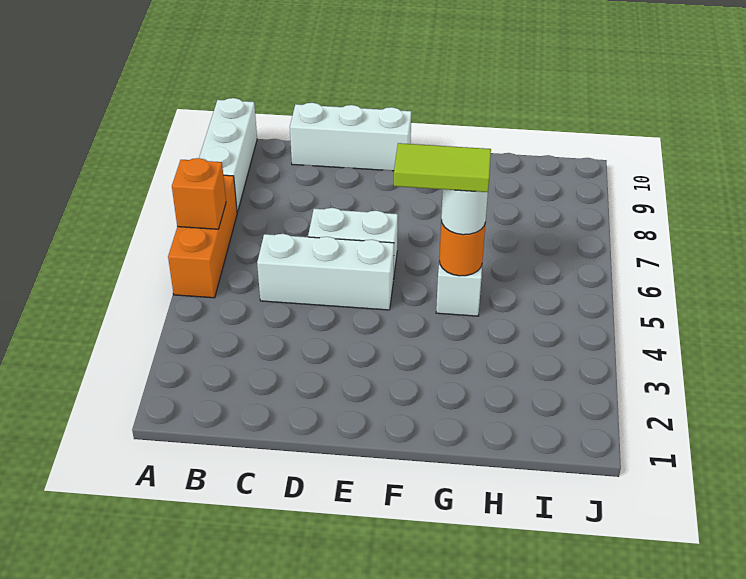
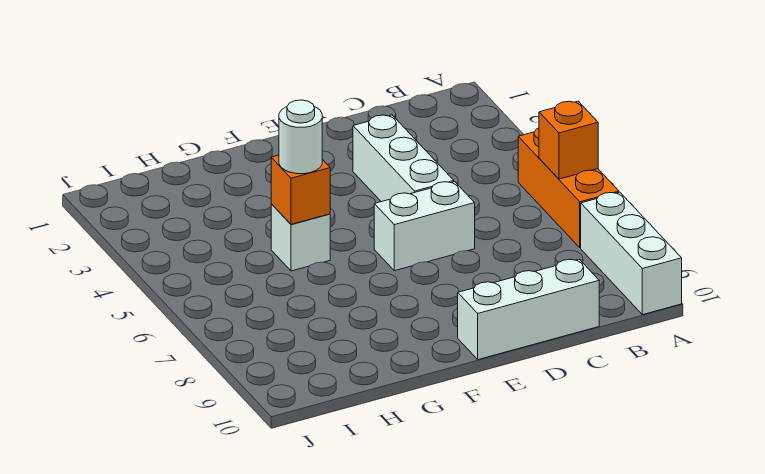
white 1x3 brick [257,234,394,310] -> white 1x3 brick turned to [353,115,454,202]
lime 1x2 tile [394,143,491,192] -> none
orange 1x1 round brick [439,221,486,276] -> orange 1x1 brick [271,155,330,224]

